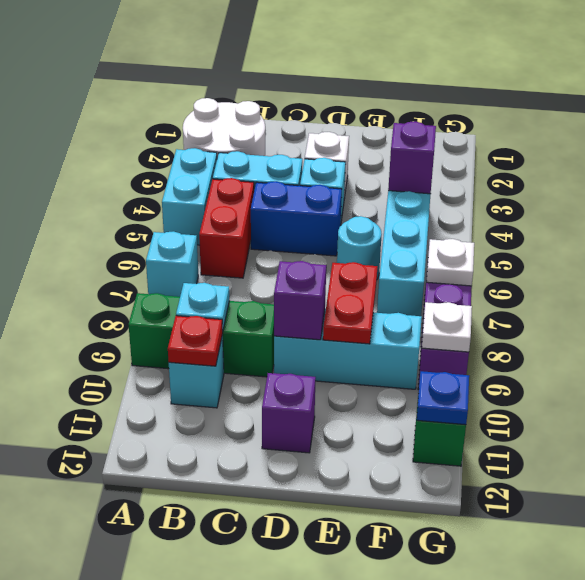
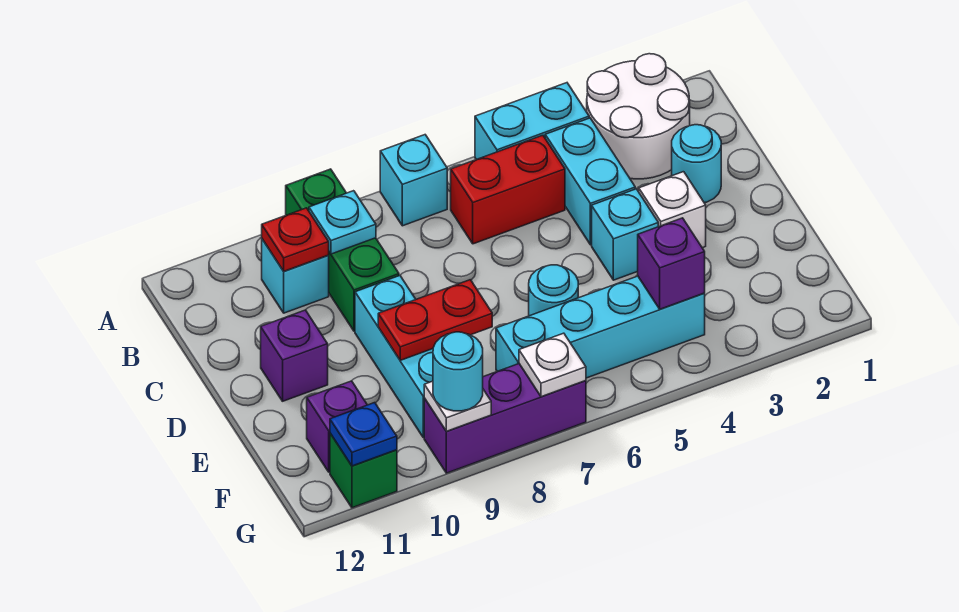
none -> cyan 1x1 round brick [672,125,721,203]
blue 1x2 brick [251,181,342,256] -> none
purple 1x1 brick [274,261,326,340] -> purple 1x1 brick moved to [307,381,367,472]
none -> cyan 1x1 round brick [433,332,483,411]

